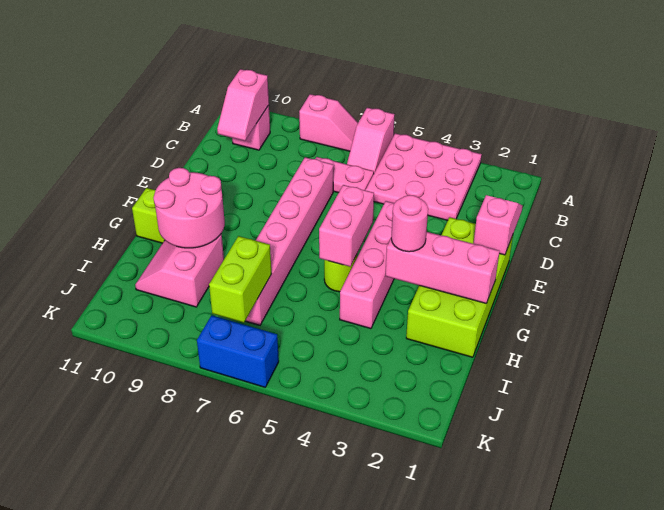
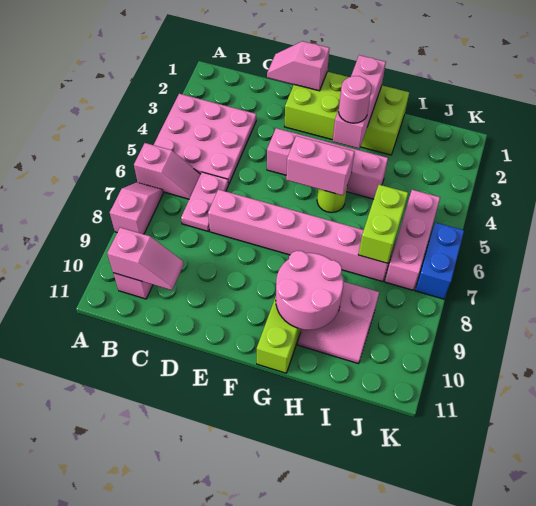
lime 1x2 brick [209,236,272,323] -> lime 1x2 brick turned to [358,185,408,263]
none -> pink 1x3 brick [385,190,440,290]

